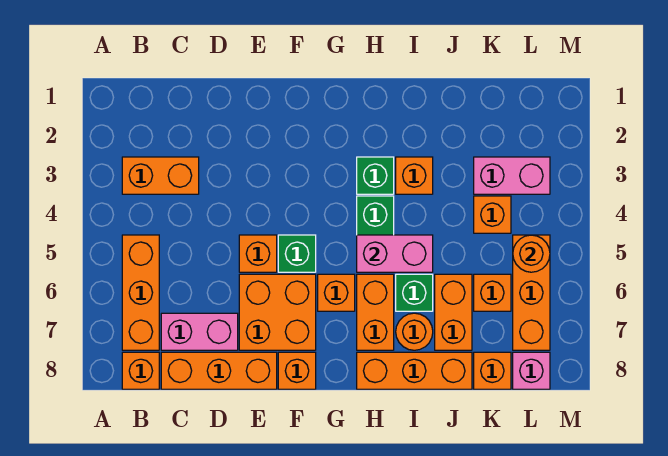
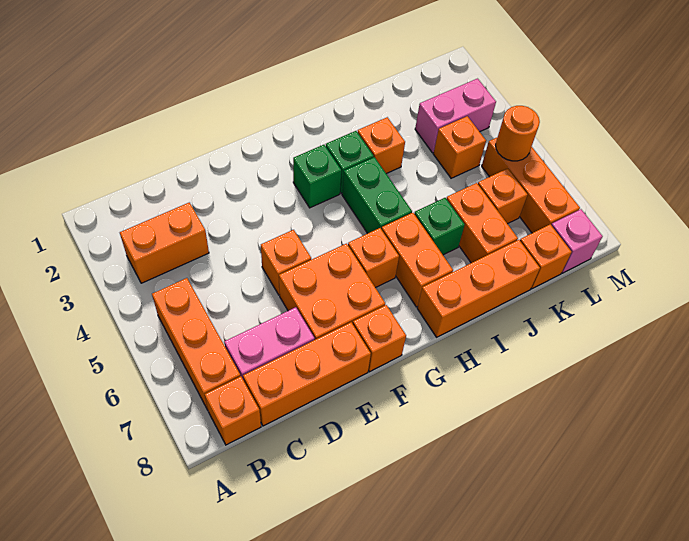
green 1x1 brick [278,235,316,272] -> green 1x1 brick moved to [293,145,341,208]
pink 1x2 brick [357,235,433,272] -> none
orange 1x1 round brick [396,313,433,350] -> none

